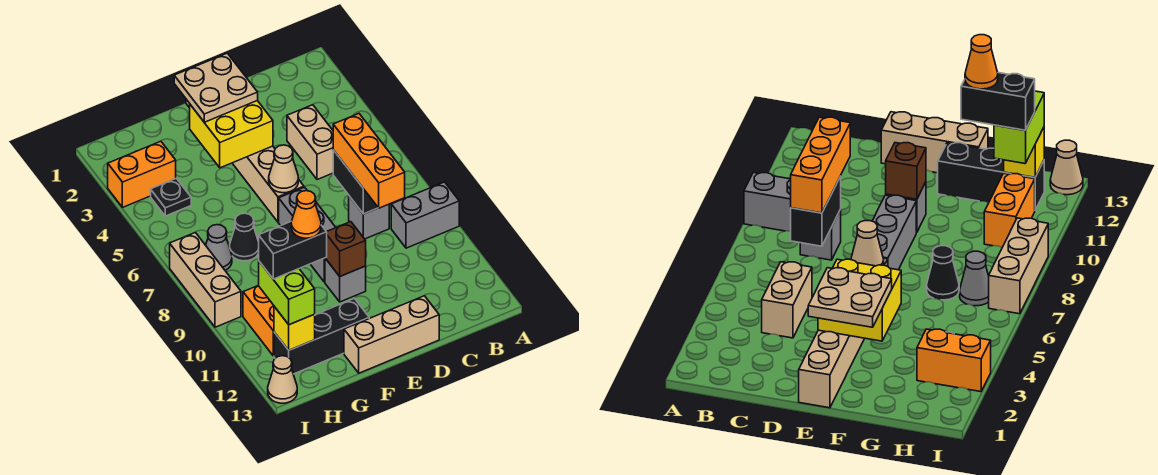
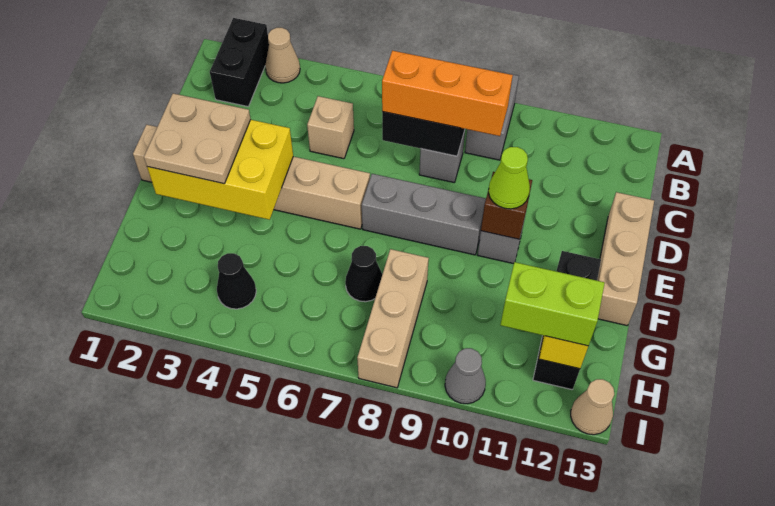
tan 1x2 brick [287,105,333,180] -> tan 1x1 brick [307,96,354,159]
yellow 2x2 brick [190,101,273,168] -> yellow 2x3 brick [147,120,293,220]
tan 1x1 cone [269,145,298,193] -> tan 1x1 cone moved to [265,28,300,83]
none -> lime 1x1 cone [489,147,530,209]
black 1x2 brick [259,222,327,279] -> black 1x2 brick moved to [210,18,269,106]
orange 1x1 cone [291,191,321,238] -> none
orange 1x2 brick [108,141,176,207] -> none
black 1x1 plate [151,178,191,216] -> black 1x1 cone [217,253,256,309]
grey 1x1 cone [206,225,232,270] -> grey 1x1 cone moved to [445,348,486,404]
orange 1x2 brick [243,286,274,356] -> none
tan 1x3 brick [170,232,241,327] -> tan 1x3 brick turned to [357,249,429,388]

